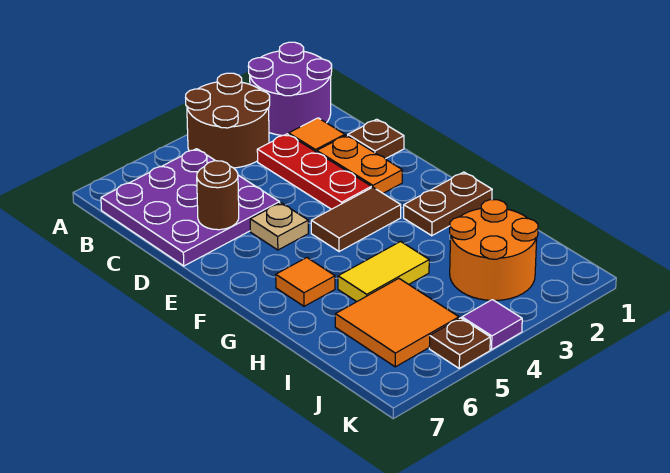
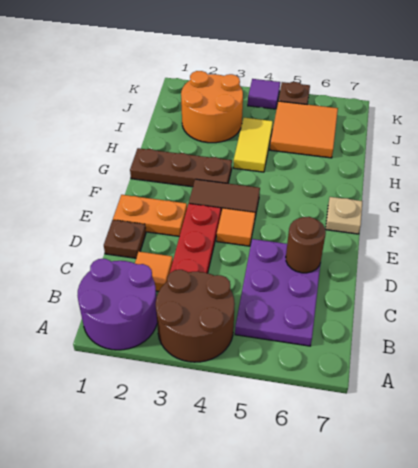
purple 3x3 plate [101,149,280,266] -> purple 2x3 plate [235,239,321,346]
orange 1x2 plate [317,135,402,193] -> orange 1x2 plate turned to [113,195,187,236]
tan 1x1 plate [250,203,308,250] -> tan 1x1 plate moved to [326,197,363,234]
brown 1x2 plate [404,172,492,236] -> brown 1x3 plate [130,148,232,187]
orange 1x1 tile [276,258,335,306] -> orange 1x1 tile moved to [217,208,255,246]
yellow 1x2 tile [338,242,429,302] -> yellow 1x2 tile turned to [233,118,273,172]

